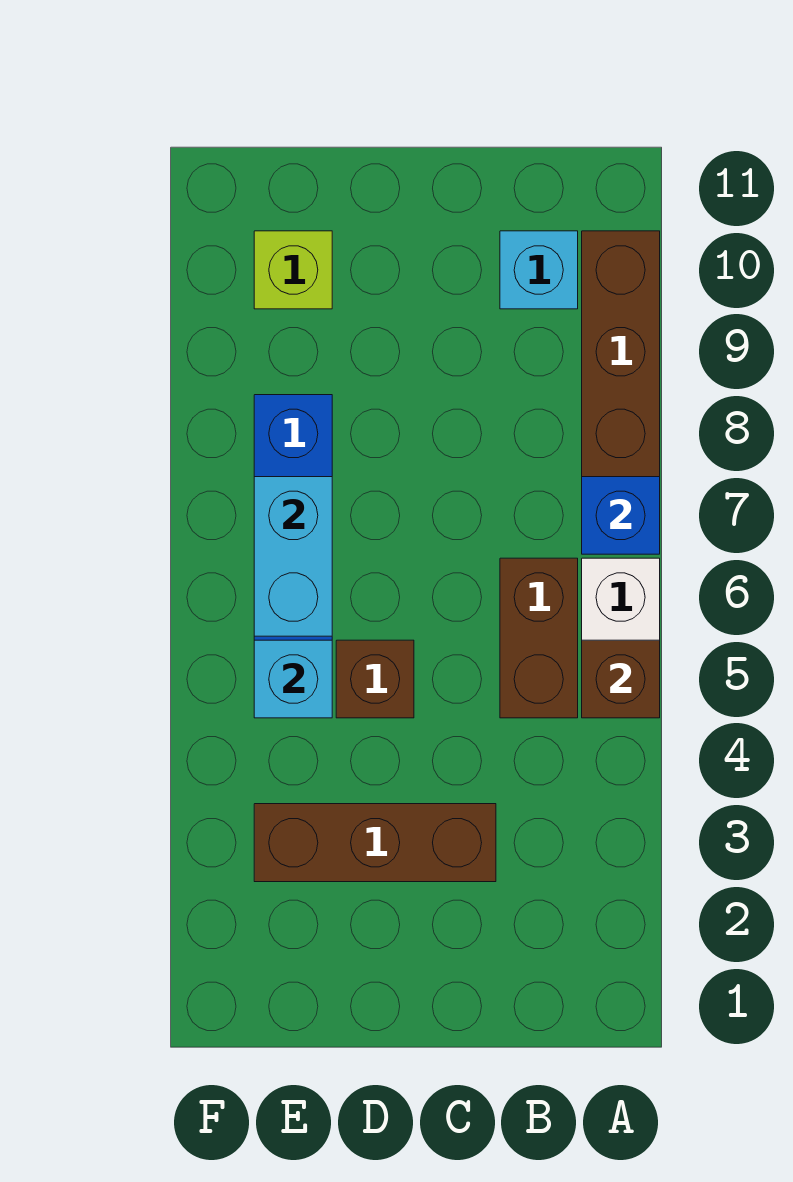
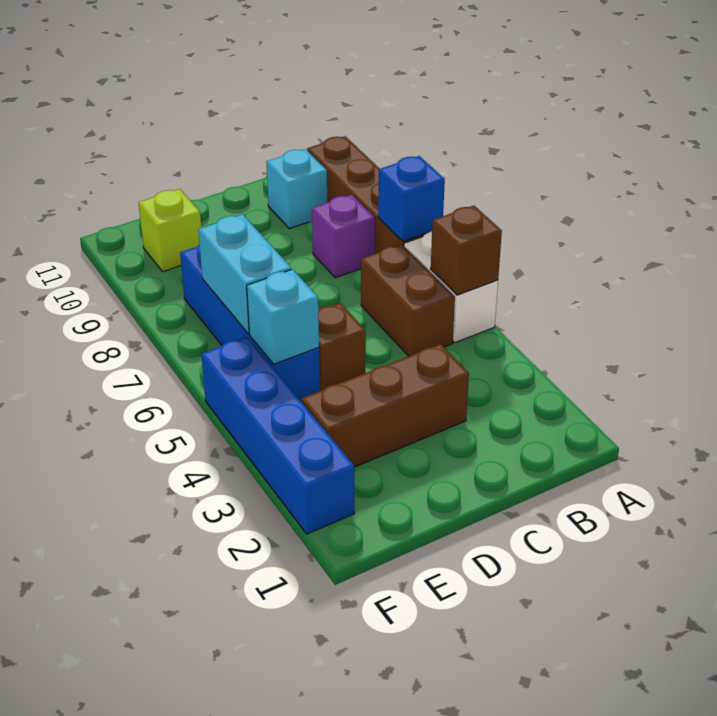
none -> purple 1x1 brick [312,195,375,278]
none -> blue 1x4 brick [201,337,354,534]

